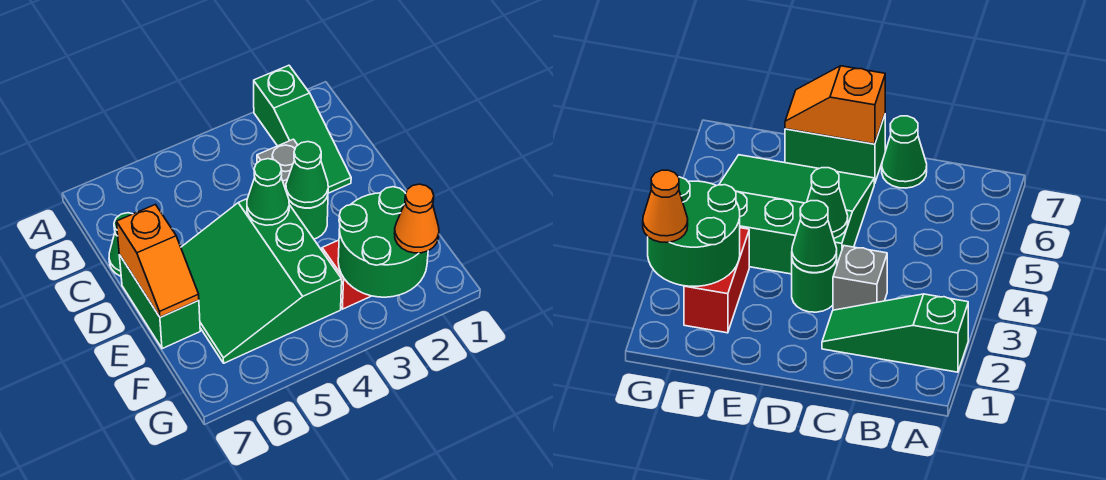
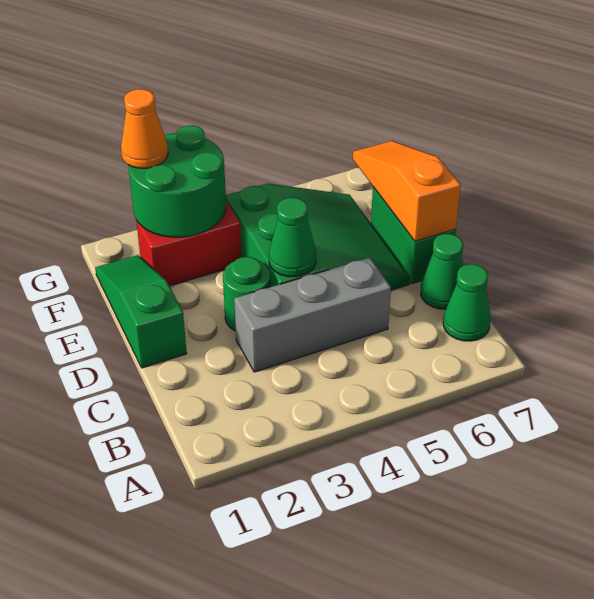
green 1x3 slope [254,65,351,193] -> green 1x3 slope moved to [95,255,187,368]
grey 1x1 brick [257,139,298,190] -> grey 1x3 brick [234,257,391,372]
green 1x1 cone [286,142,328,208] -> green 1x1 cone moved to [443,264,491,341]
orange 1x2 slope [116,205,199,317] -> orange 1x3 slope [353,141,461,241]

